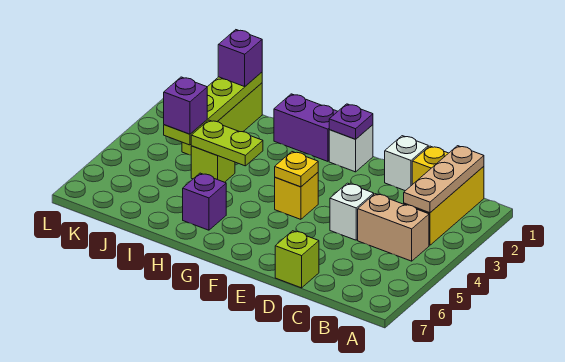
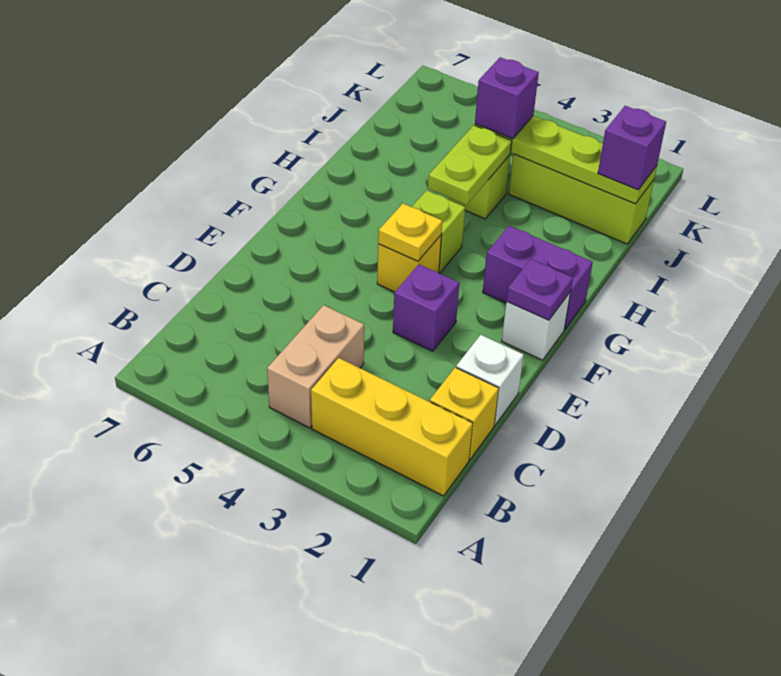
tan 1x3 plate [404,146,484,213] -> none
white 1x1 brick [330,183,374,240] -> none
lime 1x1 brick [275,231,319,288] -> lime 1x1 brick moved to [412,190,465,273]
purple 1x2 brick [274,94,338,161] -> purple 1x2 brick turned to [483,226,593,329]
purple 1x1 brick [183,173,226,230] -> purple 1x1 brick moved to [393,265,459,351]

